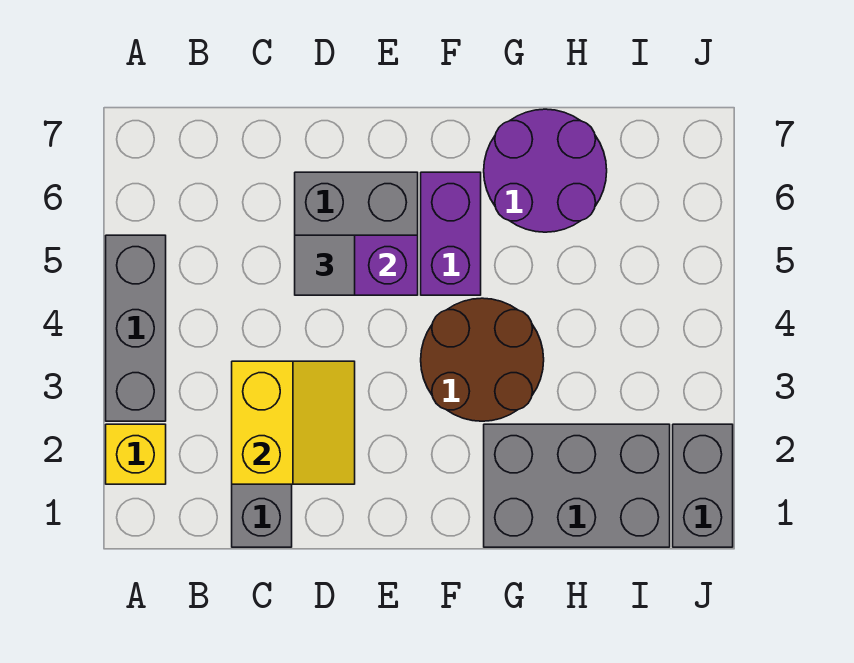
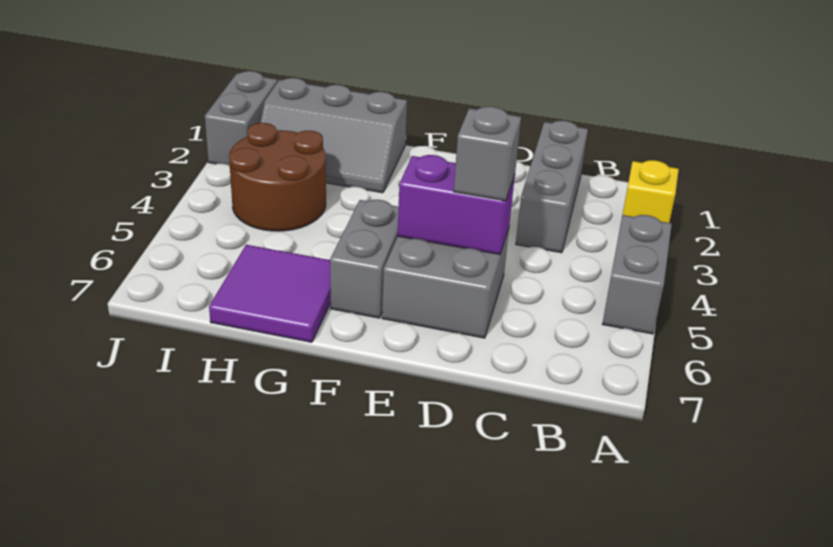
grey 1x3 brick [106,235,166,421] -> grey 1x2 brick [602,215,672,334]
yellow 2x2 slope [232,361,355,484] -> none
grey 1x1 tile [295,235,355,295] -> grey 1x1 brick [454,107,521,201]
brown 2x2 round brick [421,298,544,421] -> brown 2x2 round brick moved to [229,123,326,231]
purple 1x2 brick [421,172,481,295] -> grey 1x2 brick [330,200,399,318]
grey 2x3 brick [484,424,670,547] -> grey 2x3 slope [260,78,407,193]
purple 2x2 round brick [484,109,607,232] -> purple 2x2 tile [209,245,331,342]

